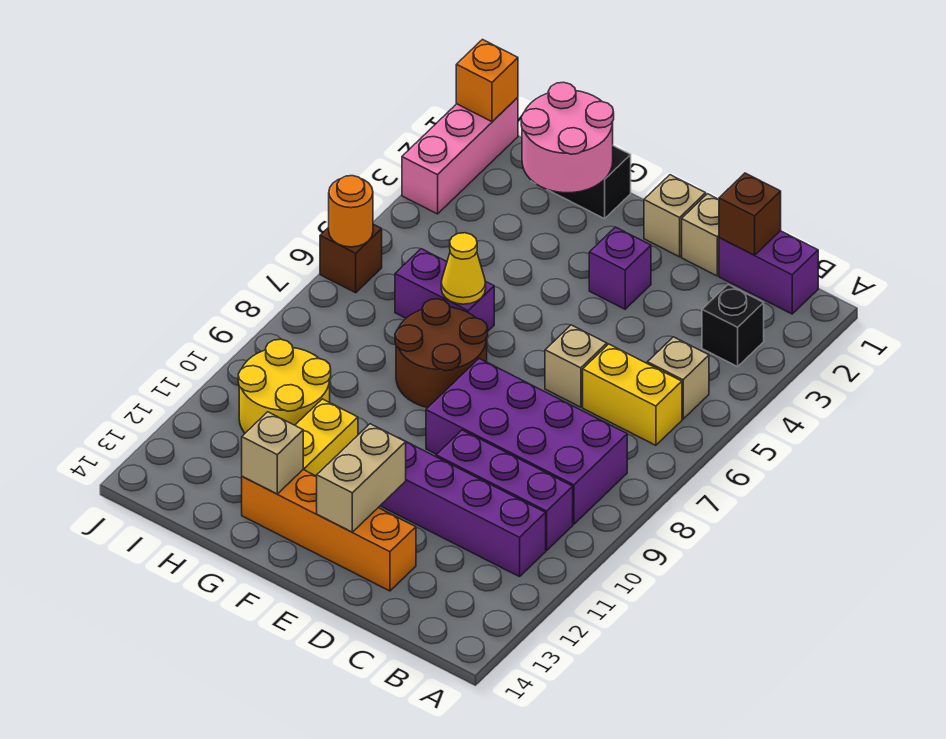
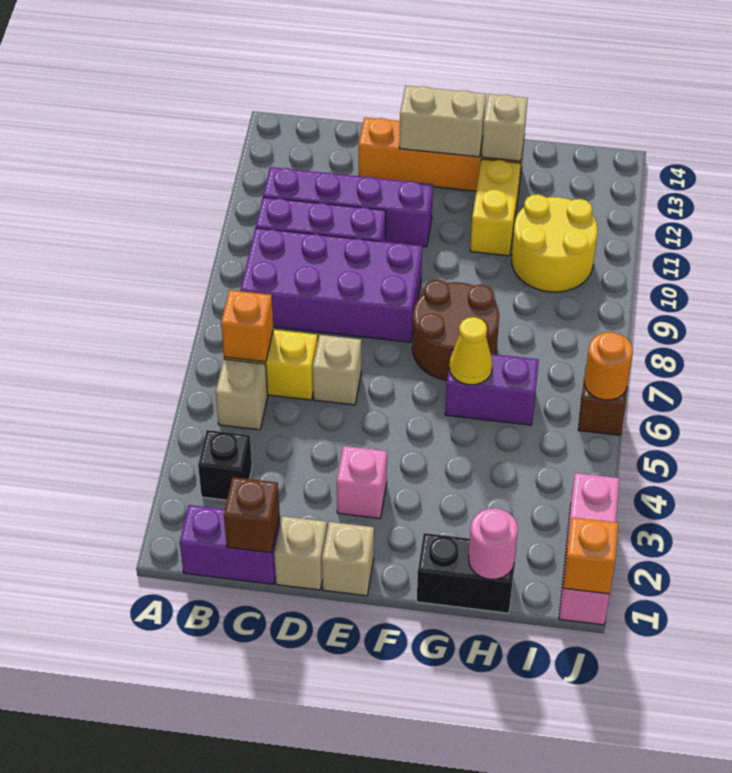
none -> orange 1x1 brick [221,290,273,362]
purple 1x1 brick [589,227,651,309] -> pink 1x1 brick [337,446,387,518]
tan 1x2 brick [317,424,406,532] -> tan 1x2 brick turned to [399,86,486,157]
pink 2x2 round brick [521,82,614,193] -> pink 1x1 round brick [469,508,518,579]

